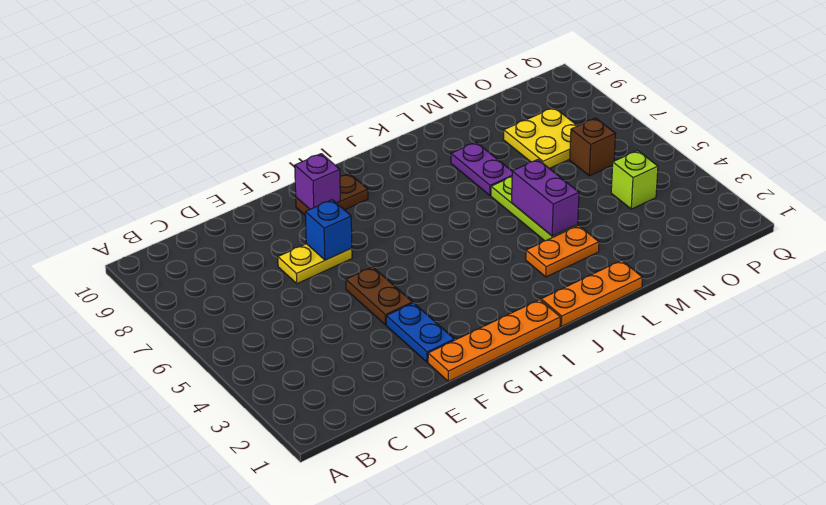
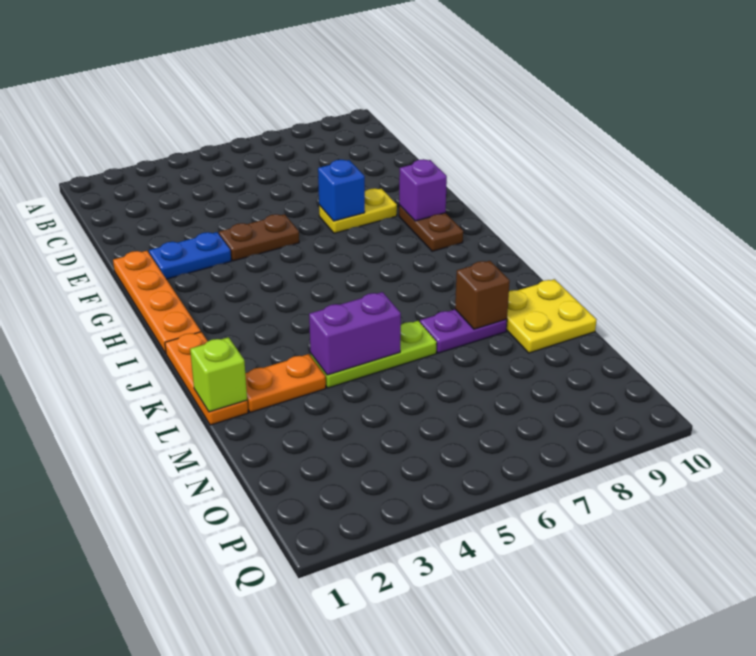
yellow 1x2 plate [278,244,352,284] -> yellow 1x2 plate turned to [319,188,397,233]
orange 1x2 plate [526,225,599,277] -> orange 1x2 plate turned to [245,354,326,412]
yellow 2x2 plate [503,108,577,168] -> yellow 2x2 plate moved to [506,279,597,353]
lime 1x1 brick [611,151,658,209] -> lime 1x1 brick moved to [190,337,247,412]
brown 1x1 brick [570,118,616,176] -> brown 1x1 brick moved to [455,261,510,329]

